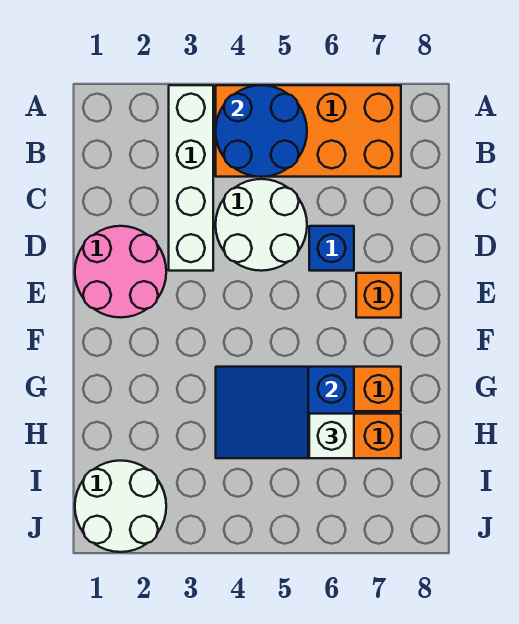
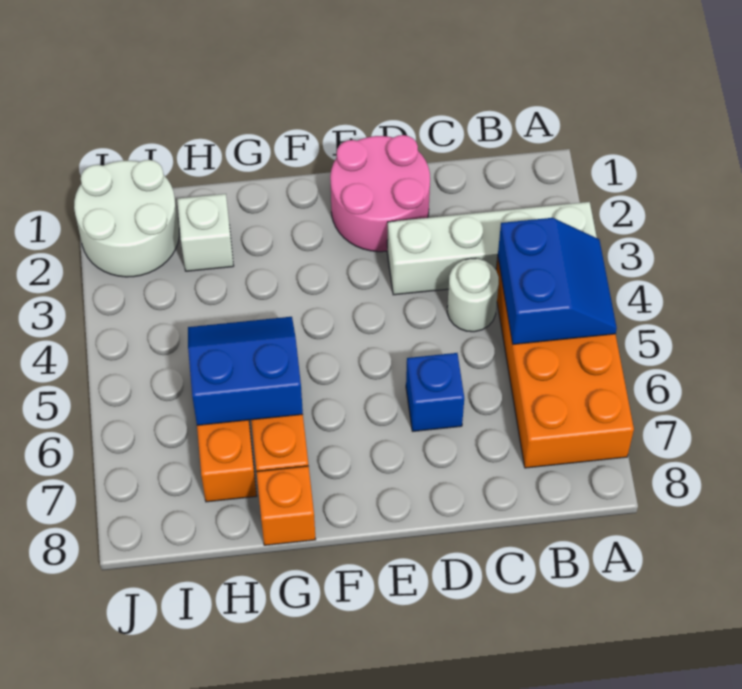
blue 2x2 round brick [216,85,307,177] -> blue 2x2 slope [498,218,617,344]
white 2x2 round brick [216,179,307,271] -> white 1x1 round brick [447,258,499,332]
orange 1x1 brick [356,273,401,318] -> orange 1x1 brick moved to [257,466,316,545]
blue 2x3 slope [216,367,354,458] -> blue 2x2 slope [188,317,303,425]
white 1x1 brick [309,414,354,458] -> white 1x1 brick moved to [177,194,234,271]

